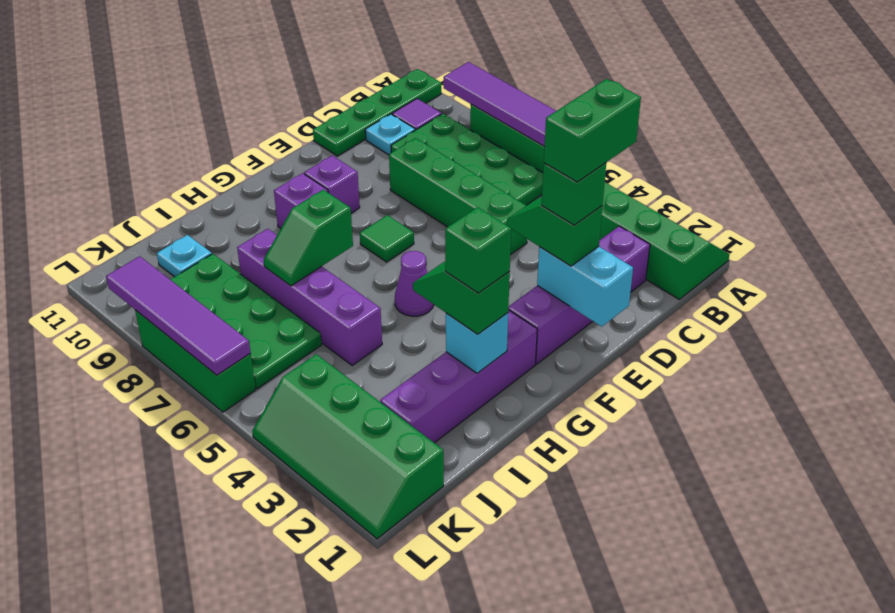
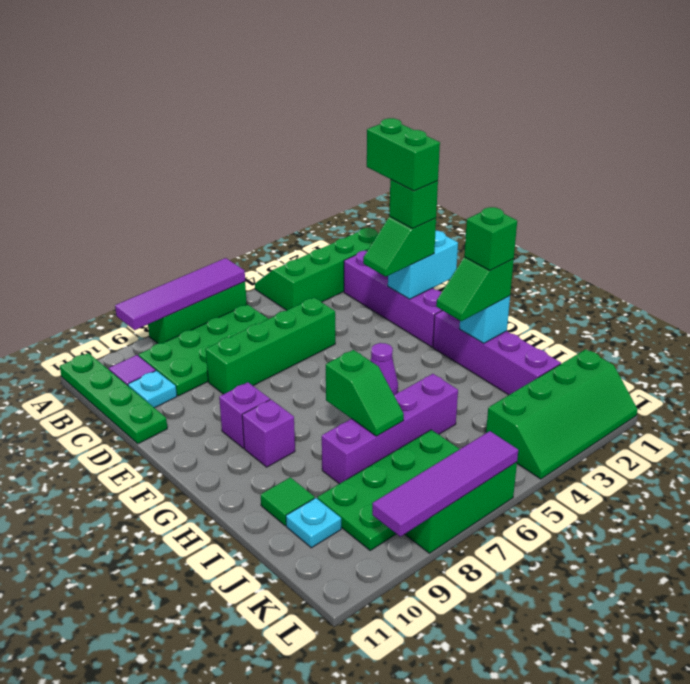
green 1x1 tile [360,215,414,262] -> green 1x1 tile moved to [261,477,315,526]

